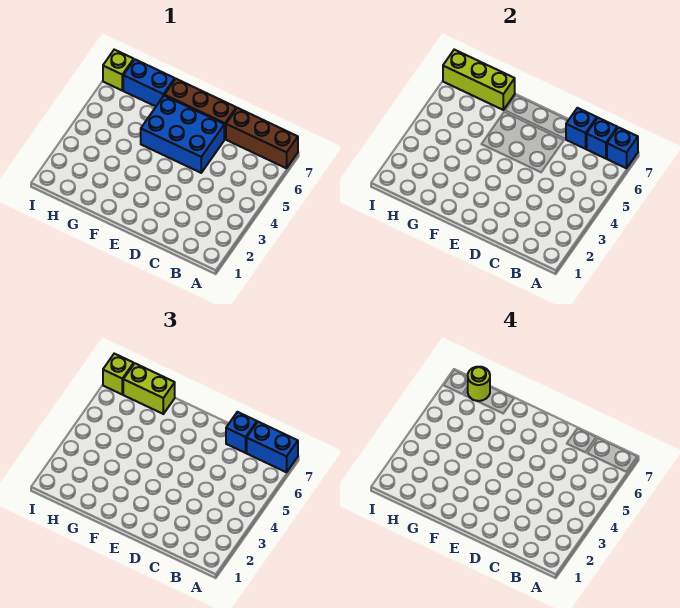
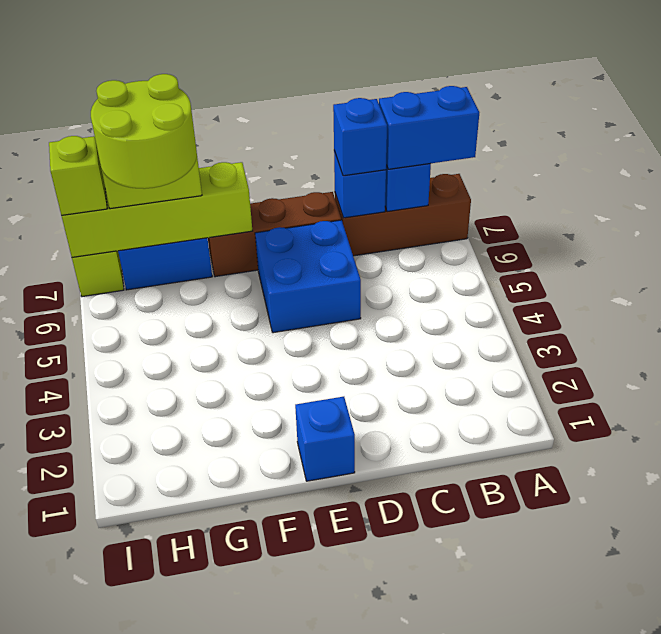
blue 1x1 brick [607,127,638,168] -> blue 1x1 brick moved to [295,397,355,481]
blue 2x3 brick [141,96,224,173] -> blue 2x2 brick [255,220,361,333]
lime 1x3 brick [443,50,515,110] -> lime 1x4 brick [61,162,252,257]
lime 1x1 round brick [468,367,490,401] -> lime 2x2 round brick [91,74,197,189]

